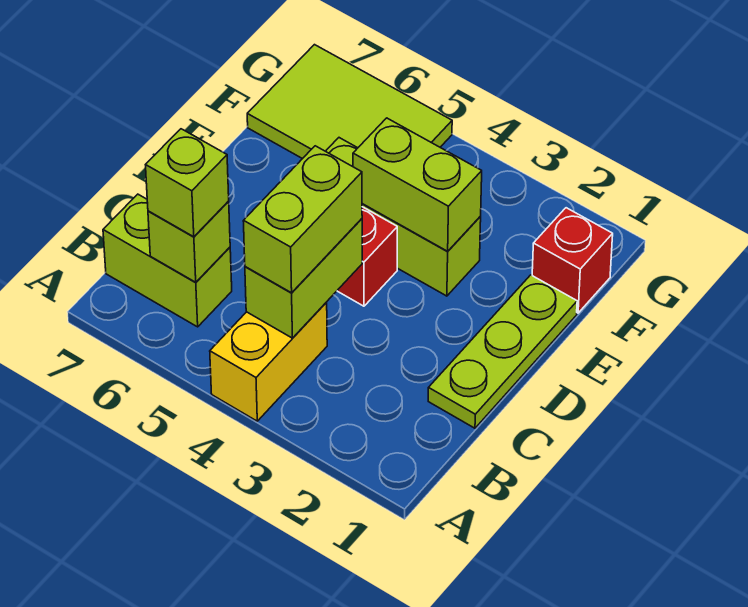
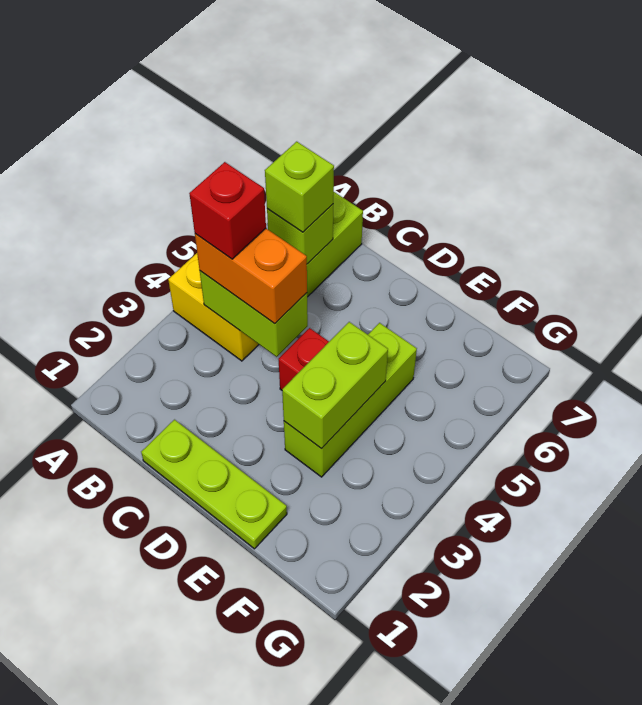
lime 1x2 brick [243,146,362,293] -> orange 1x2 brick [195,229,307,324]
red 1x1 brick [532,208,613,313] -> red 1x1 brick moved to [189,162,266,259]
lime 2x3 tile [247,45,452,159] -> none

